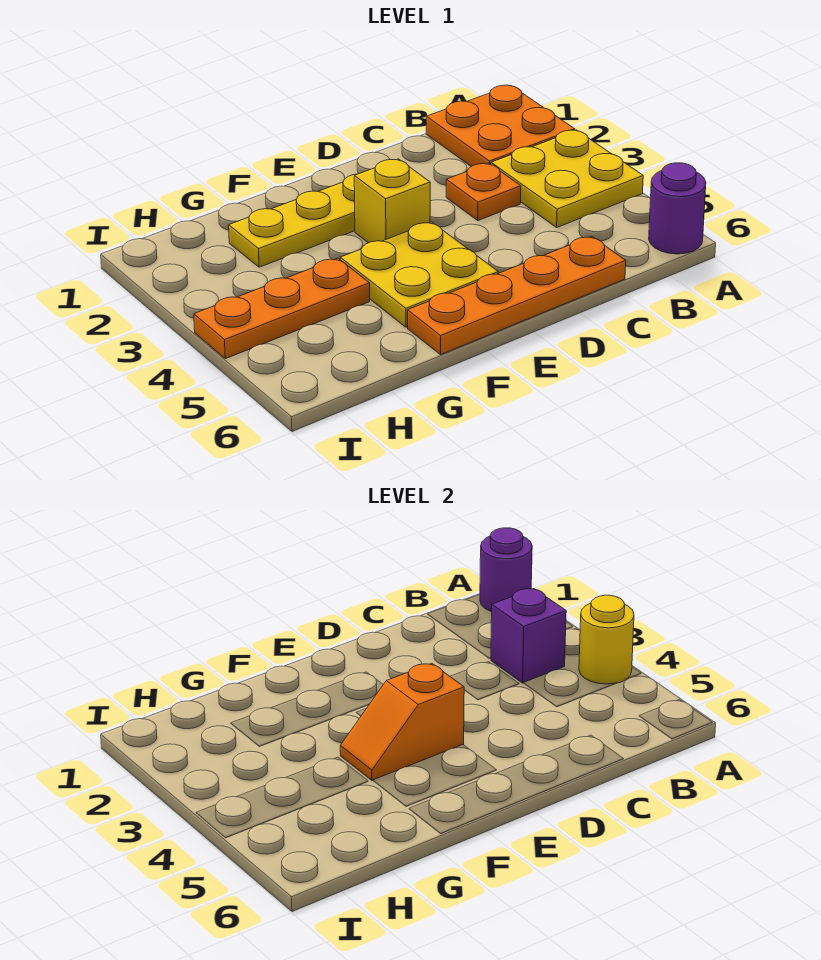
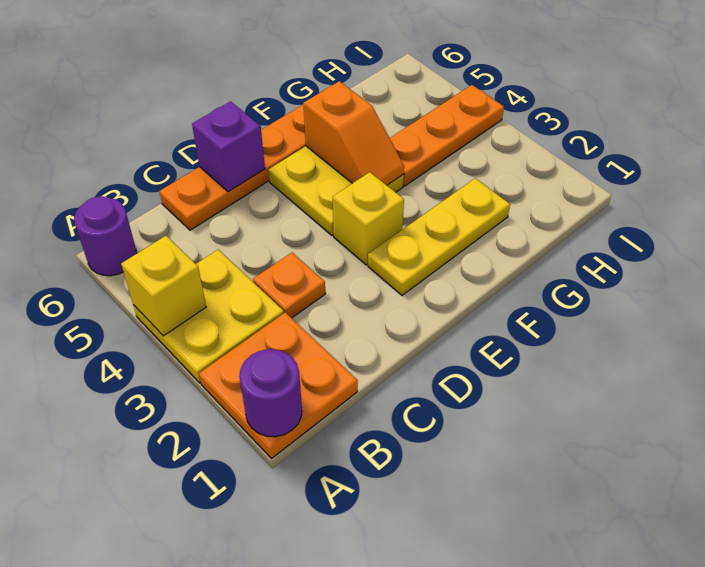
yellow 1x1 round brick [579,595,634,684] -> yellow 1x1 brick [121,236,206,336]
purple 1x1 brick [491,589,566,683] -> purple 1x1 brick moved to [192,101,265,192]
orange 1x2 slope [340,663,464,781] -> orange 1x2 slope turned to [303,81,404,185]

